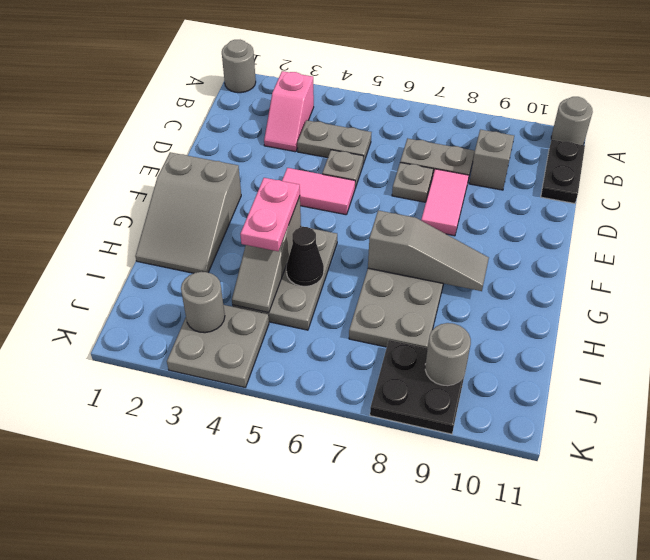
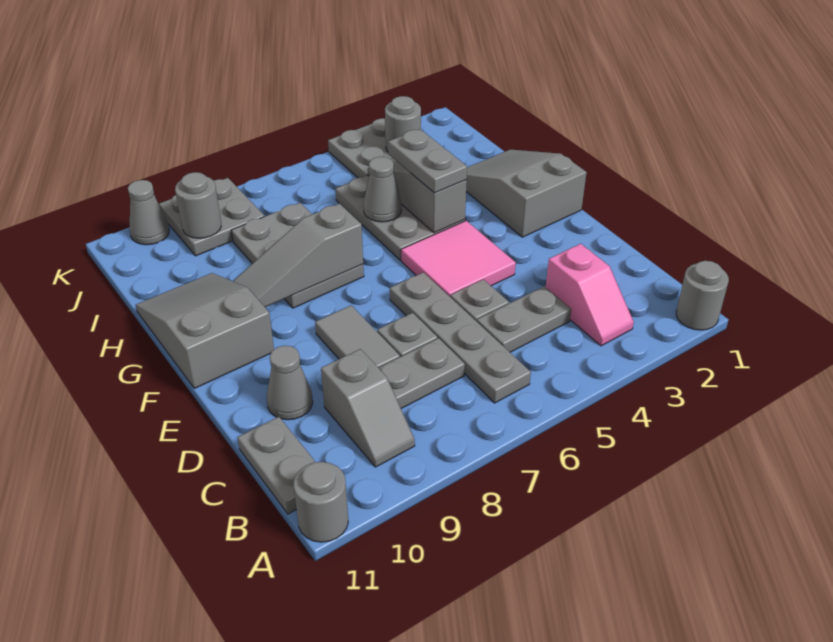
pink 1x2 slope [264,71,314,152] -> pink 1x2 slope turned to [546,244,634,346]
none -> grey 1x4 plate [390,272,531,403]
black 1x2 plate [541,140,585,204] -> grey 1x2 plate [237,417,315,514]
pink 1x2 tile [421,169,469,236] -> grey 1x2 tile [315,305,400,368]
none -> grey 1x1 cone [267,346,313,420]
pink 1x2 tile [282,168,355,215] -> pink 2x2 tile [401,221,516,296]
none -> grey 2x3 slope [136,273,274,388]
pink 1x2 plate [240,178,300,251] -> grey 1x2 plate [388,129,467,193]
black 1x1 cone [286,227,324,286] -> grey 1x1 cone [363,157,402,222]
black 2x2 plate [370,340,465,434] -> grey 2x2 plate [159,178,264,256]
none -> grey 1x1 cone [128,180,169,245]

